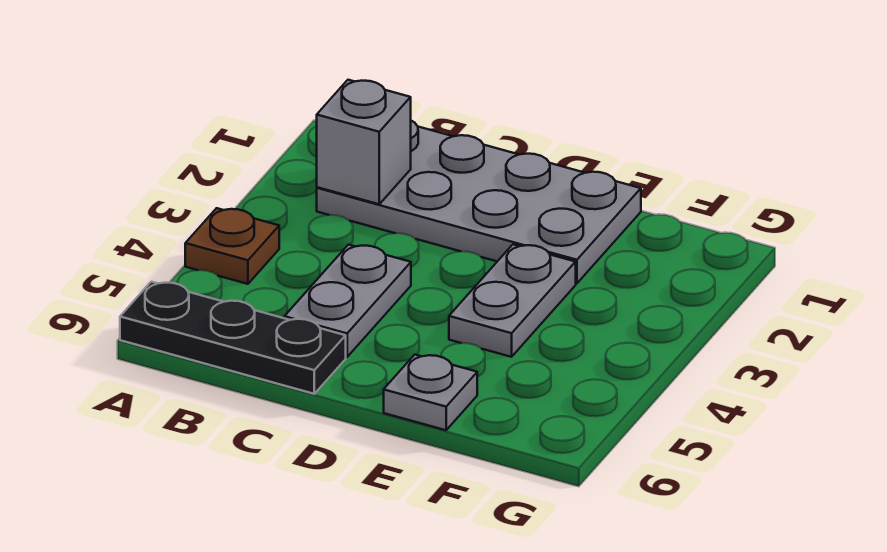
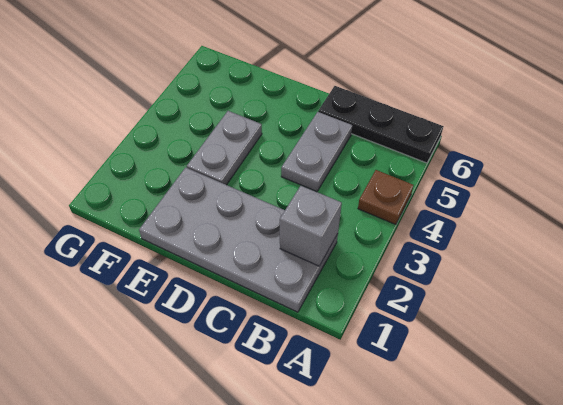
grey 1x1 plate [384,355,477,430] -> none

